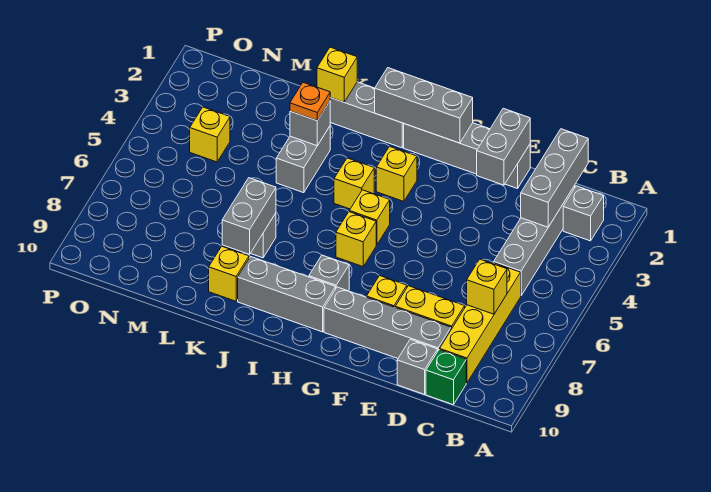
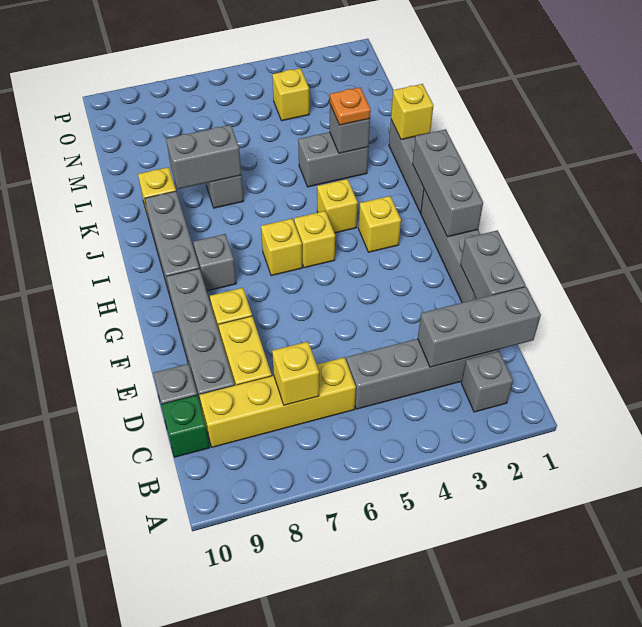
grey 1x2 brick [477,108,530,185] -> grey 1x2 brick turned to [461,230,526,299]

